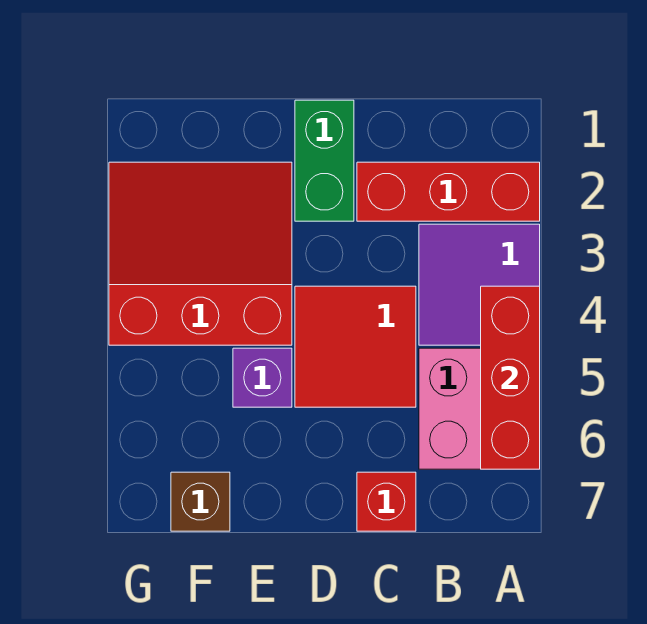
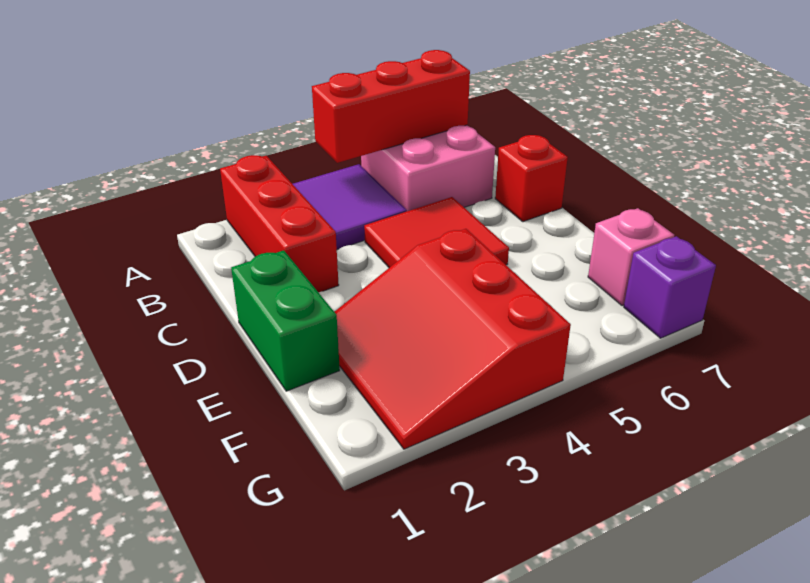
green 1x2 brick [295,100,354,221] -> green 1x2 brick turned to [231,250,340,391]
purple 1x1 brick [233,348,292,407] -> purple 1x1 brick moved to [624,236,716,338]
brown 1x1 brick [171,472,230,531] -> pink 1x1 brick [588,208,674,306]

